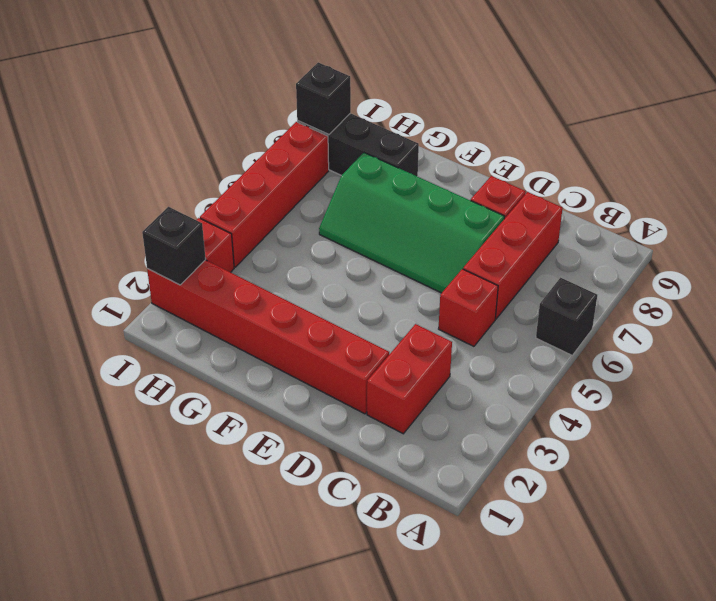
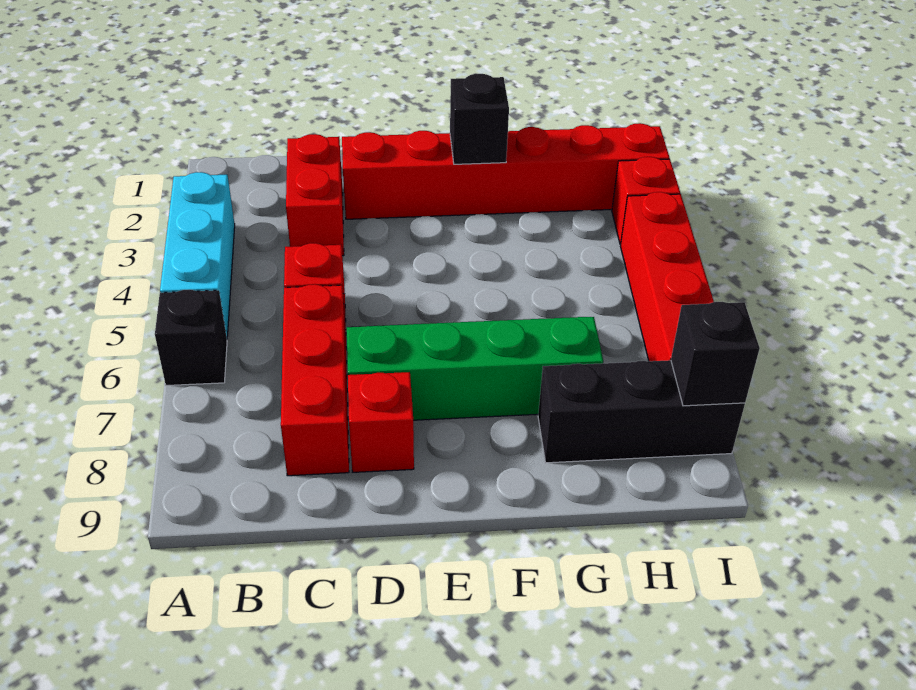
none -> cyan 1x3 brick [160,172,235,337]
black 1x1 brick [142,207,206,285] -> black 1x1 brick moved to [450,74,509,164]

